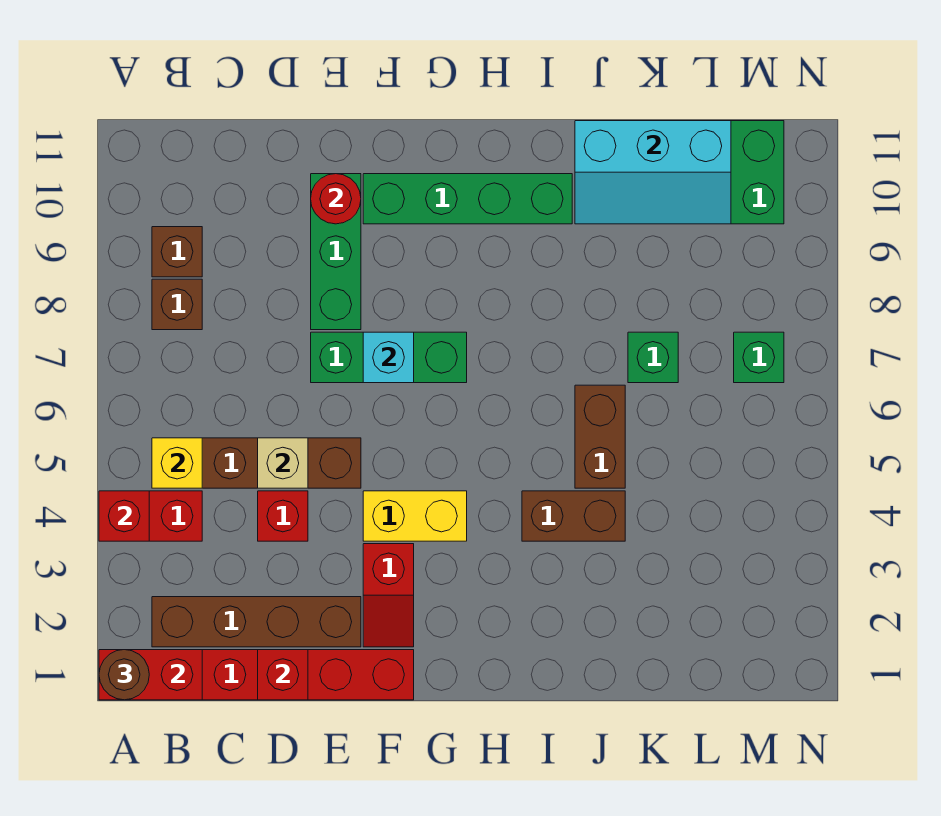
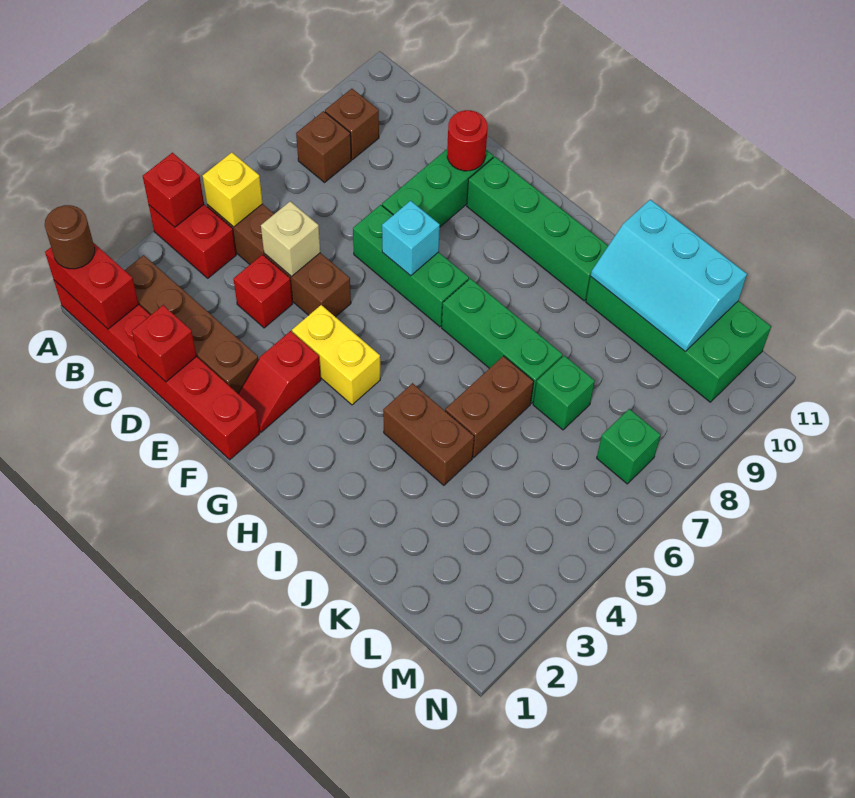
none -> green 1x3 brick [442,278,563,403]

